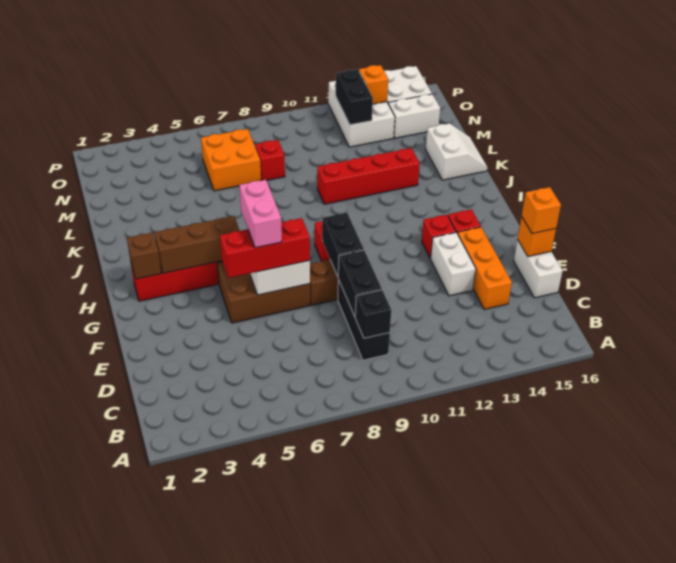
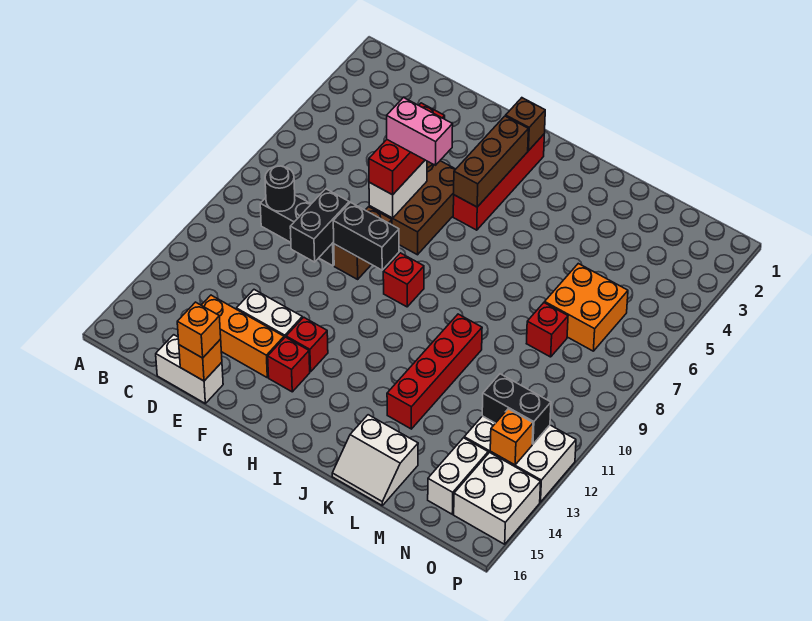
black 1x1 brick [355,290,391,338] -> black 1x1 round brick [265,166,295,211]
black 1x2 brick [338,250,382,317] -> black 1x2 brick turned to [290,189,349,262]

